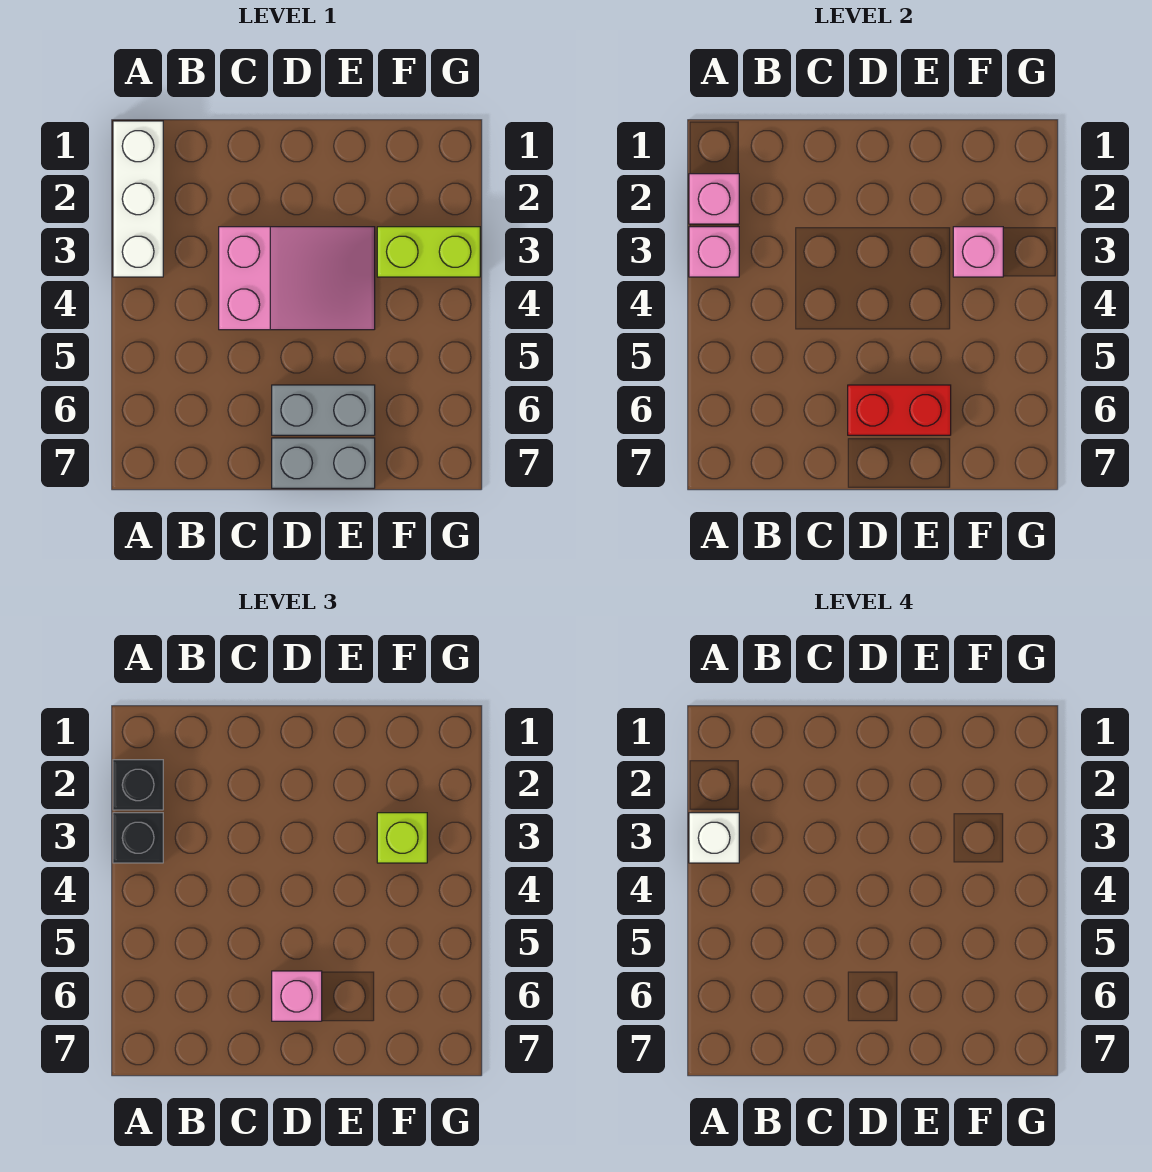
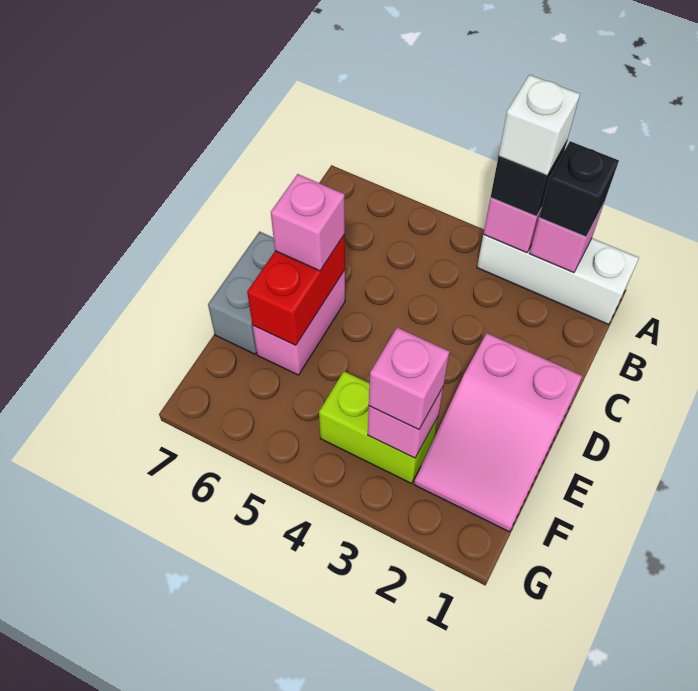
pink 2x3 slope [219,227,375,330] -> pink 2x3 slope moved to [414,333,582,532]
grey 1x2 brick [272,385,375,435] -> pink 1x2 brick [253,270,345,375]
lime 1x2 brick [377,227,480,277] -> lime 1x2 brick turned to [319,371,438,483]
lime 1x1 brick [377,813,427,863] -> pink 1x1 brick [369,328,449,430]

